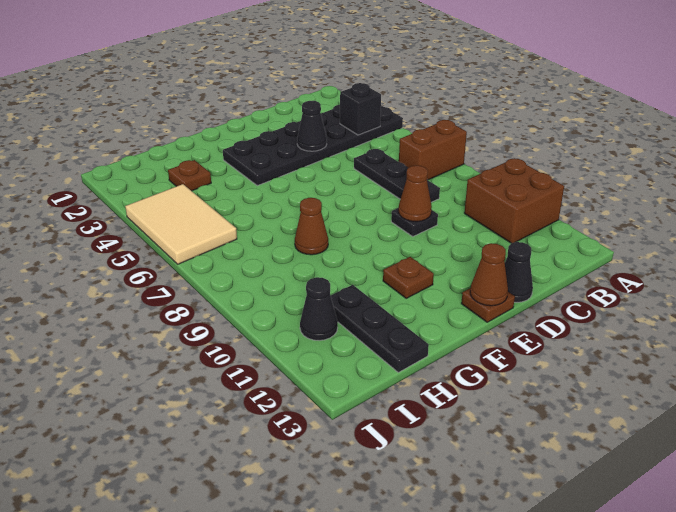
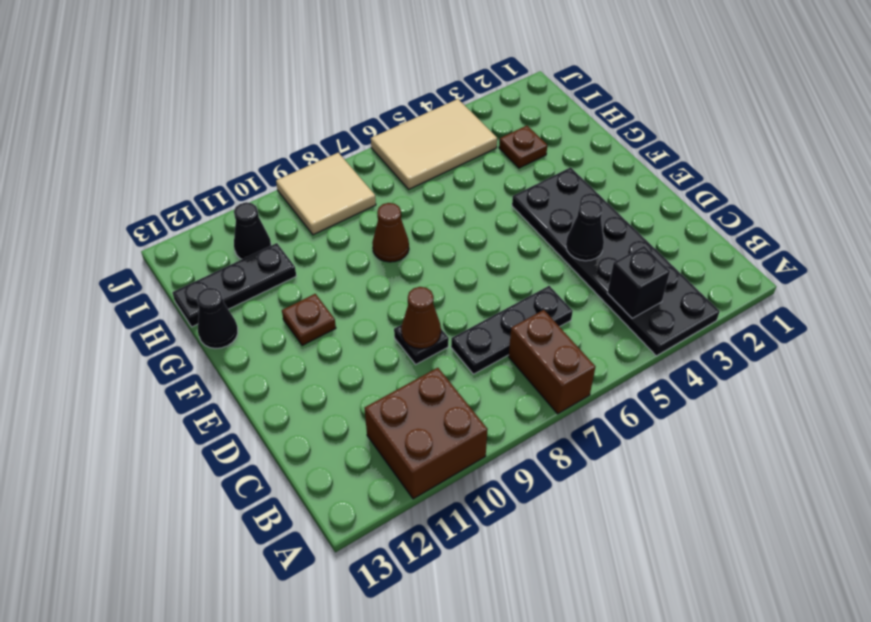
black 1x1 cone [505,242,533,302] -> black 1x1 cone moved to [197,288,238,349]
brown 1x1 plate [461,288,515,322] -> none
brown 1x1 cone [470,243,508,306] -> none
none -> tan 2x2 tile [276,153,376,235]

